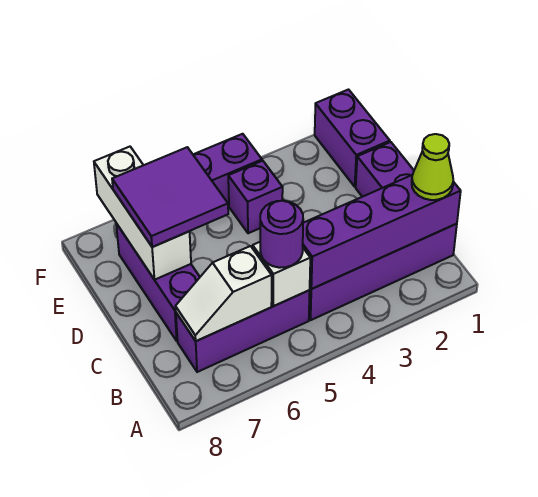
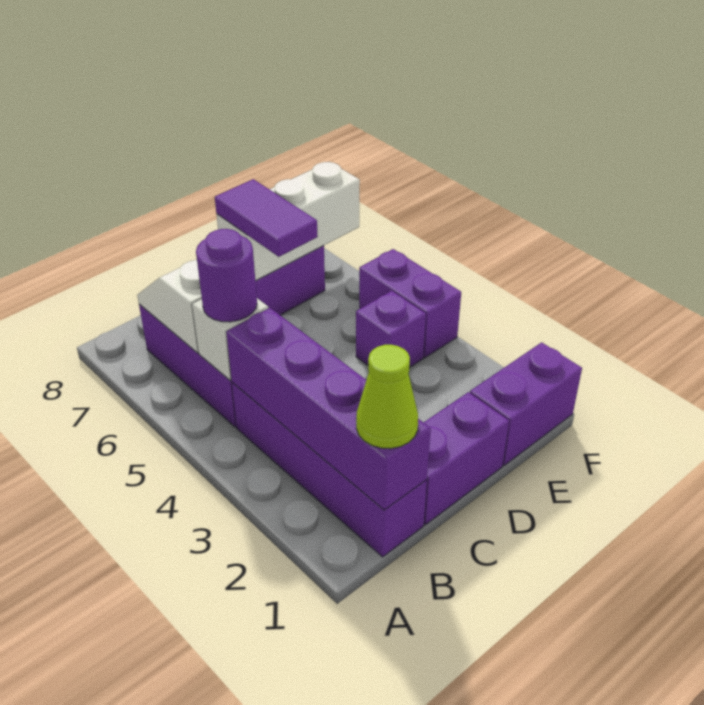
purple 2x2 tile [112,147,228,247] -> purple 1x2 tile [215,179,318,257]

